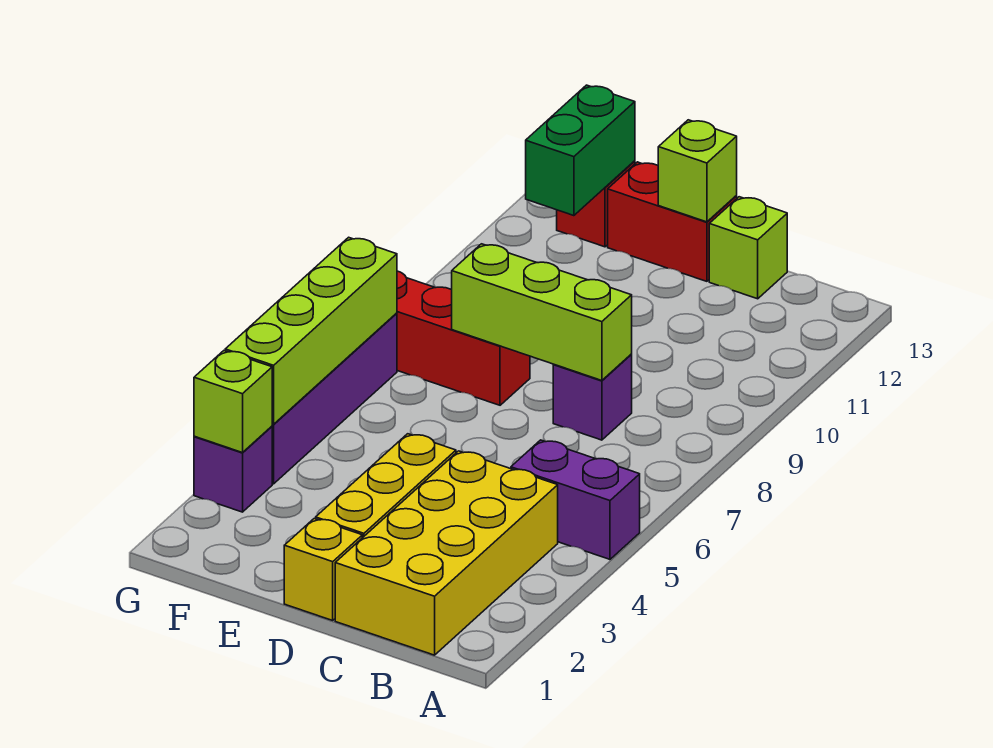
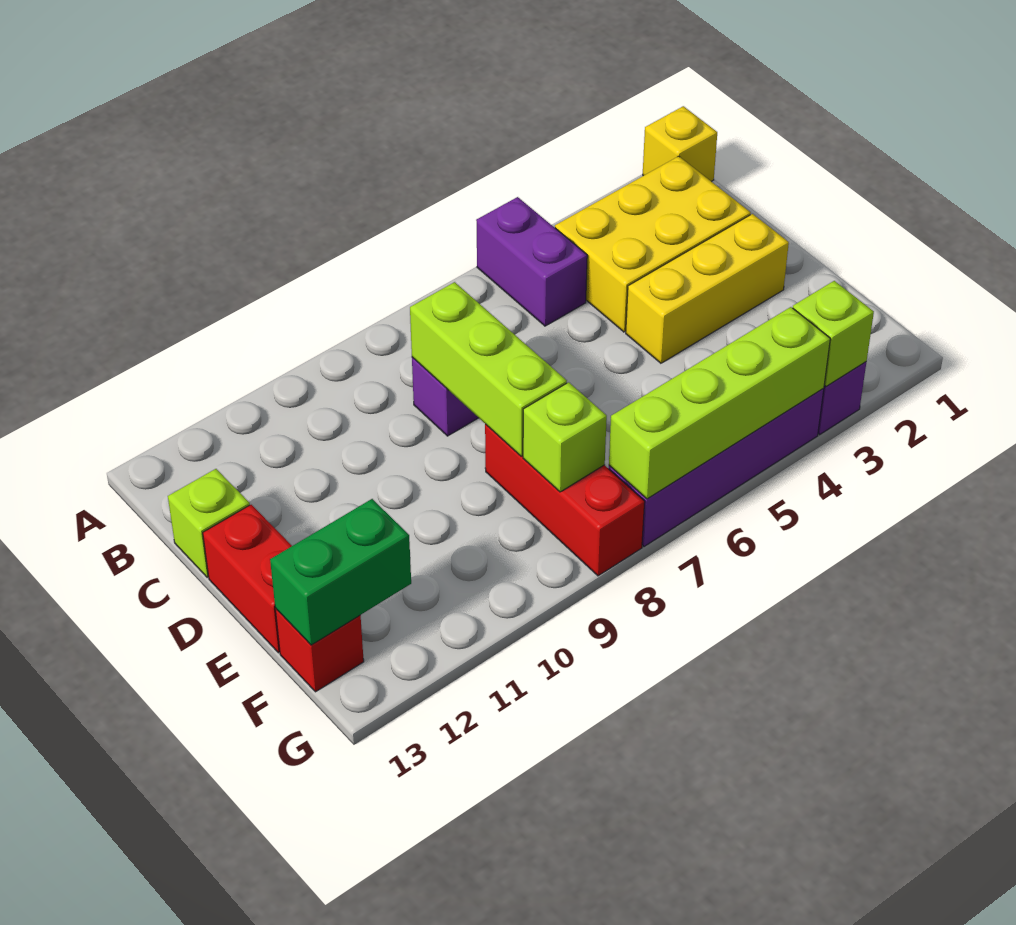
yellow 2x4 brick [335,451,558,655] -> yellow 2x3 brick [555,156,751,332]
yellow 1x1 brick [284,519,362,620] -> yellow 1x1 brick moved to [643,106,717,181]
lime 1x1 brick [658,120,737,222] -> lime 1x1 brick moved to [523,382,607,492]

